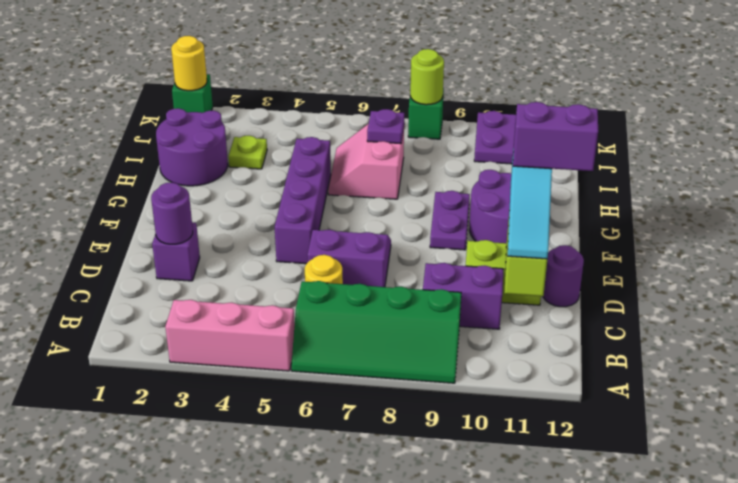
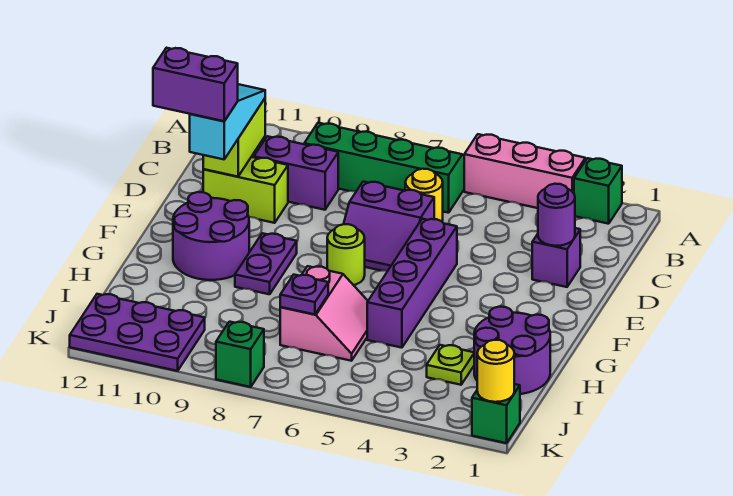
none -> green 1x1 brick [574,158,622,224]
purple 1x1 round brick [543,245,584,307] -> none
lime 1x1 round brick [410,49,444,105] -> lime 1x1 round brick moved to [327,224,365,285]

